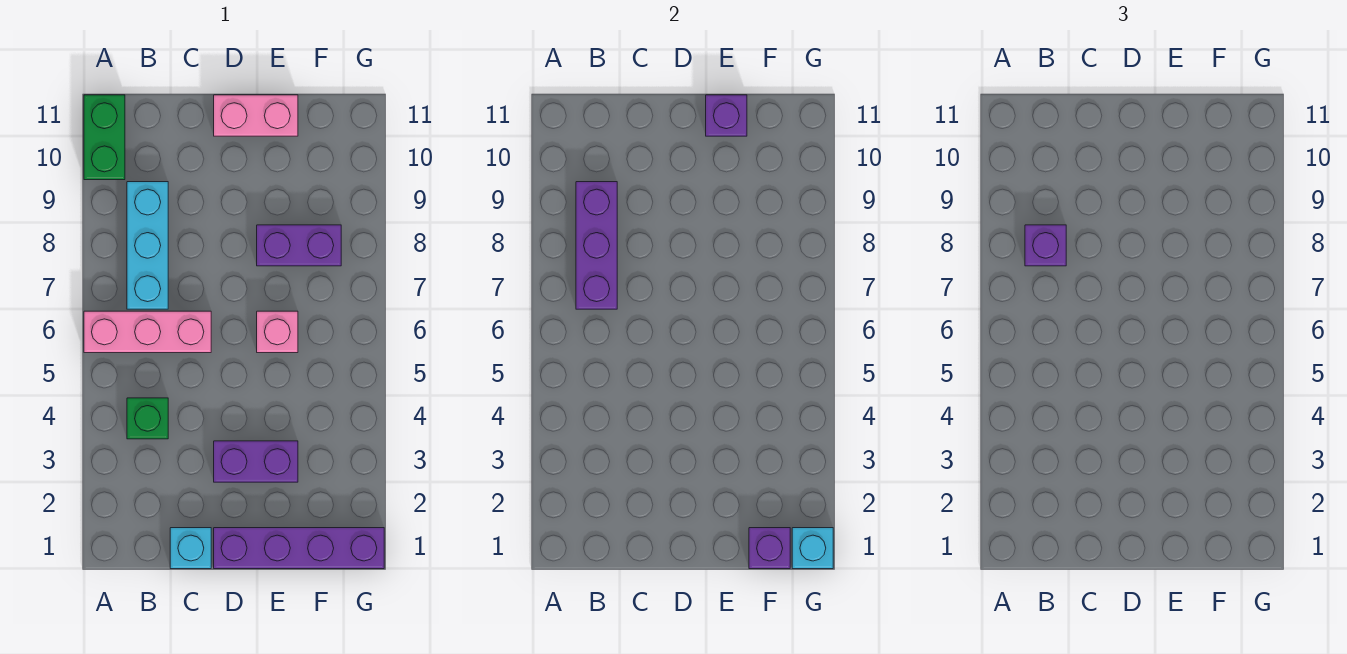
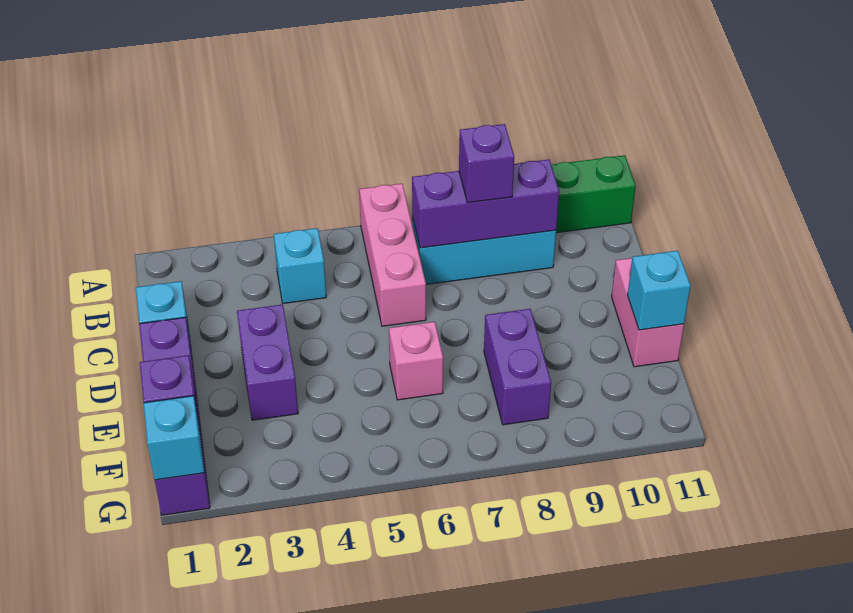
green 1x1 brick [127,398,168,439] -> cyan 1x1 brick [274,228,326,303]
purple 1x1 brick [706,95,747,136] -> cyan 1x1 brick [628,251,691,330]

